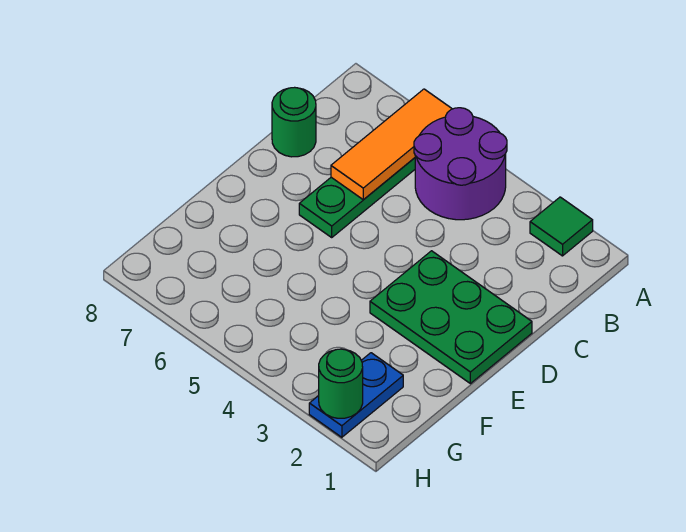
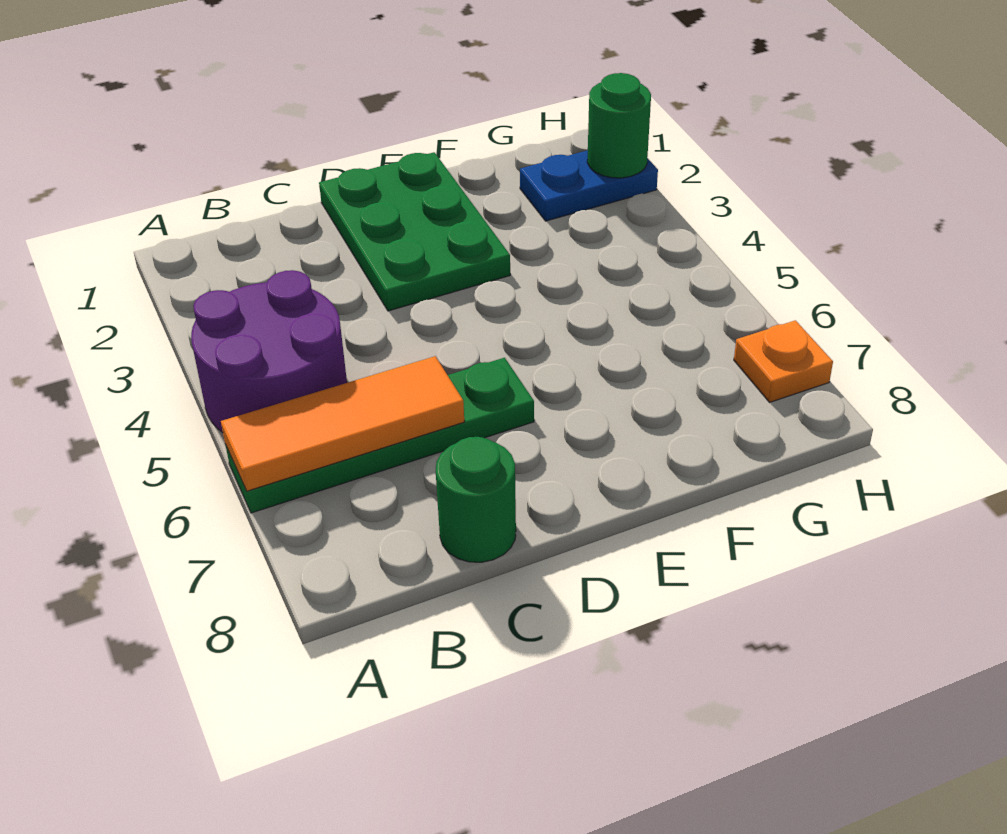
green 1x1 tile [530,197,593,256] -> none
none -> orange 1x1 plate [734,320,833,402]

